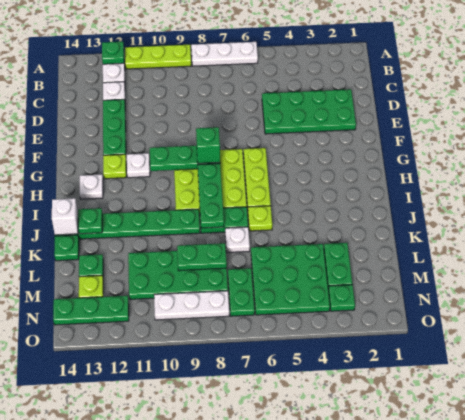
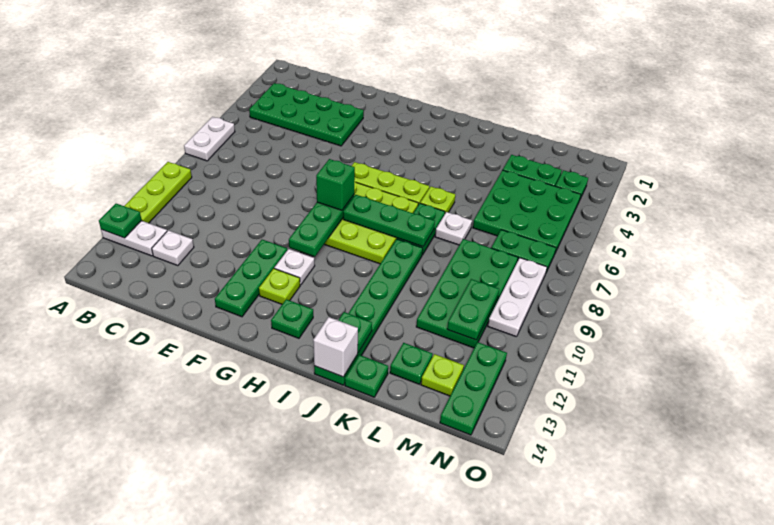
white 1x3 plate [191,42,258,66] -> white 1x2 plate [184,117,235,161]
green 2x4 plate [262,89,356,134] -> green 2x4 plate turned to [249,83,364,146]
green 1x3 plate [103,99,126,155] -> green 1x3 plate turned to [215,240,287,317]
white 1x1 plate [80,174,103,199] -> green 1x1 plate [271,299,313,338]
green 1x2 plate [177,243,227,271] -> green 1x2 plate moved to [447,279,499,340]

